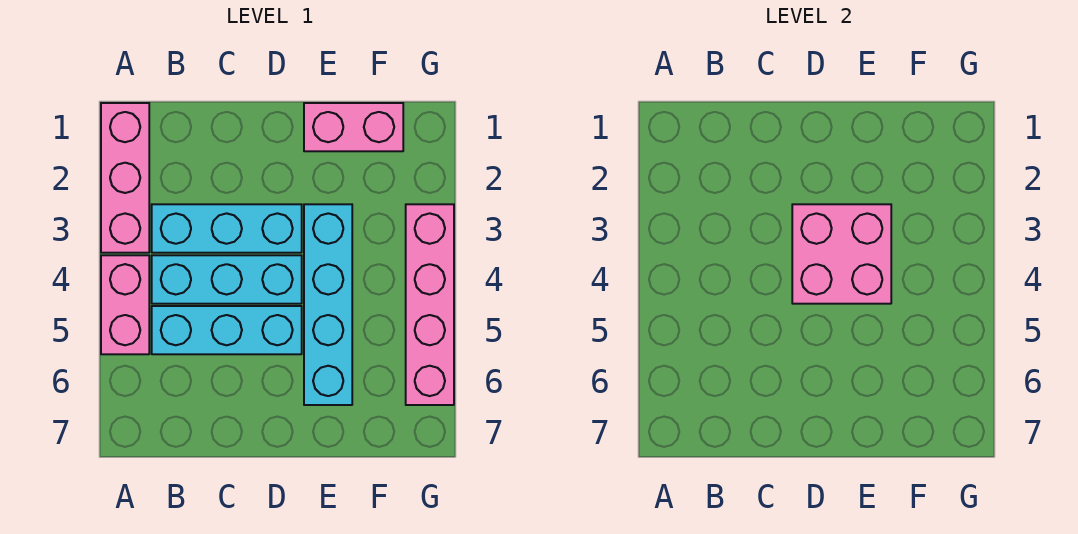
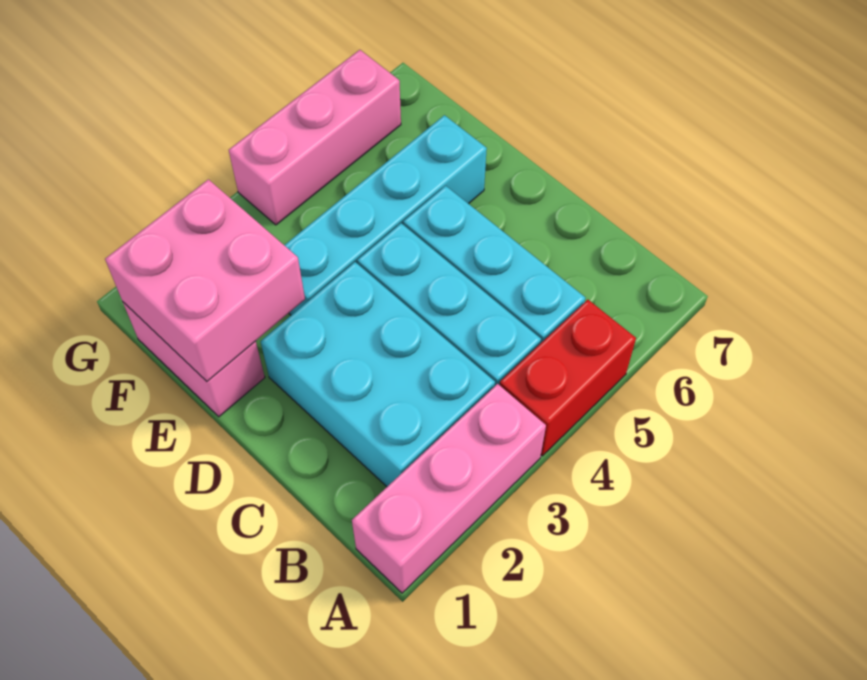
pink 1x2 brick [101,255,149,354] -> red 1x2 brick [500,300,636,456]
cyan 1x3 brick [152,204,302,253] -> cyan 2x3 brick [261,262,495,487]
pink 2x2 brick [792,204,891,304] -> pink 2x2 brick moved to [105,179,305,381]
pink 1x4 brick [406,204,454,405] -> pink 1x3 brick [229,50,401,225]

